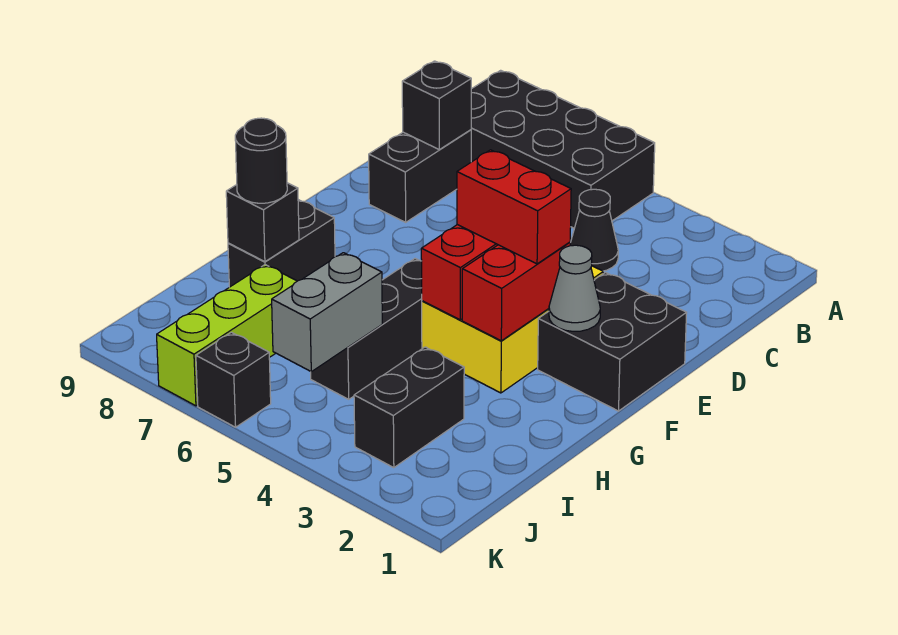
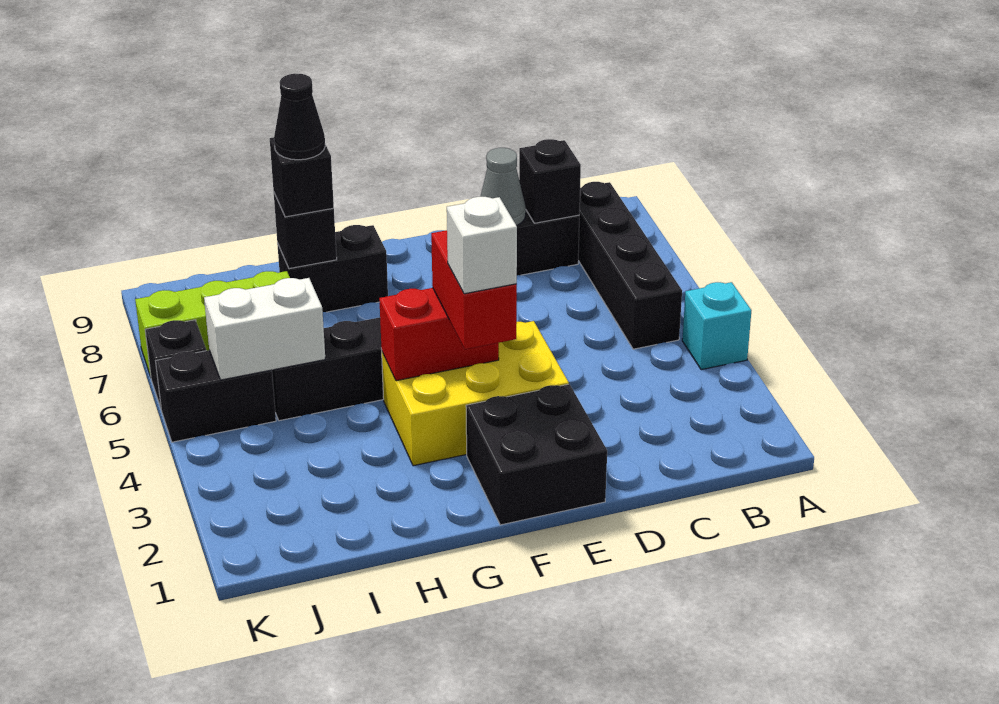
none -> cyan 1x1 brick [682,282,751,370]
black 2x4 brick [471,70,655,228] -> black 1x4 brick [578,182,682,349]
black 1x1 cone [570,189,618,271] -> black 1x1 cone moved to [274,74,325,160]
grey 1x1 cone [549,245,600,331] -> grey 1x1 cone moved to [480,148,526,226]
red 1x2 brick [462,242,570,341] -> none
none -> white 1x1 brick [447,197,517,294]
black 1x1 round brick [235,118,287,203] -> black 1x1 brick [270,137,334,217]
black 1x2 brick [354,347,464,468] -> black 1x2 brick moved to [156,350,276,442]
grey 1x2 brick [272,253,382,372] -> white 1x2 brick [204,278,325,380]

